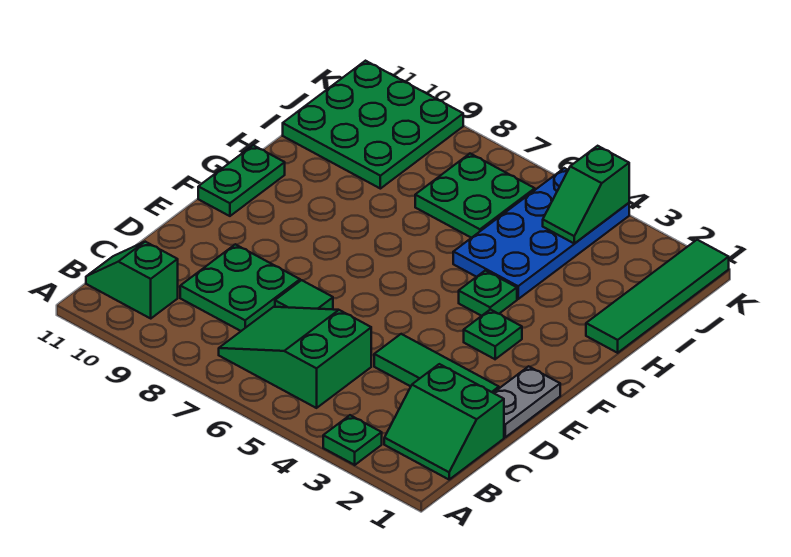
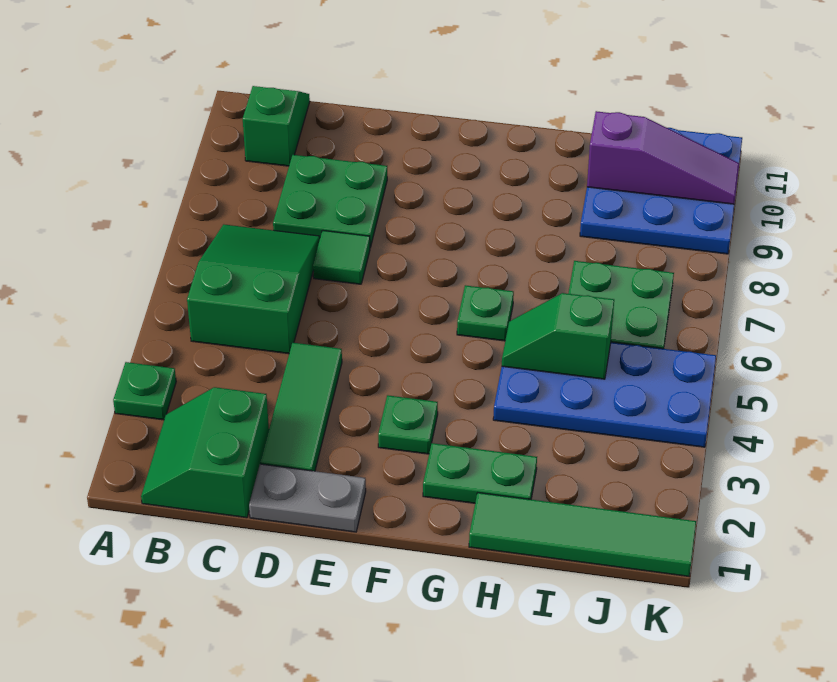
green 1x2 plate [198,145,285,216] -> green 1x2 plate moved to [423,443,537,503]
green 1x1 plate [459,270,517,316] -> green 1x1 plate moved to [457,285,514,341]
green 3x3 plate [283,61,463,189] -> blue 3x3 plate [580,128,742,254]
none -> purple 1x3 slope [587,111,739,204]
green 1x2 slope [543,146,629,244] -> green 1x2 slope moved to [502,293,614,379]

